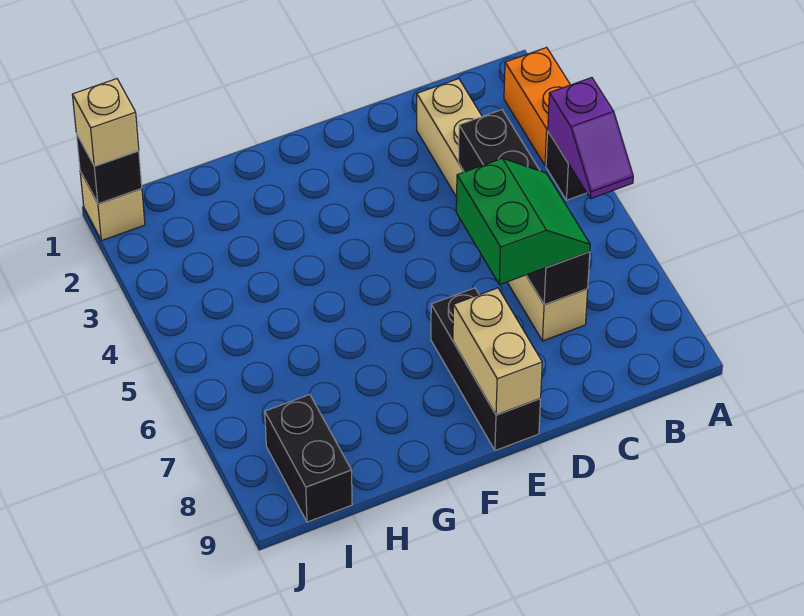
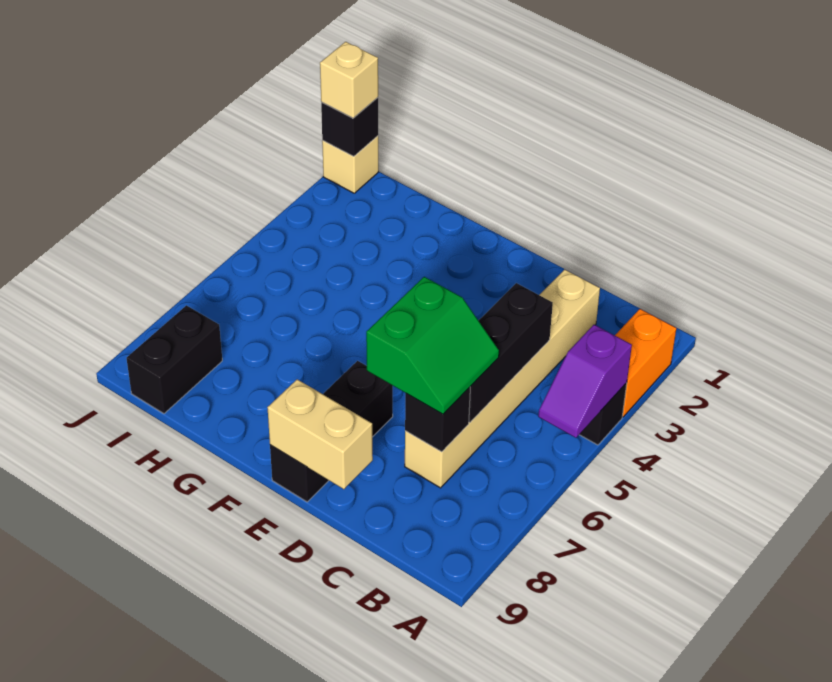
tan 1x2 brick [453,288,542,415] -> tan 1x2 brick turned to [267,379,373,489]

